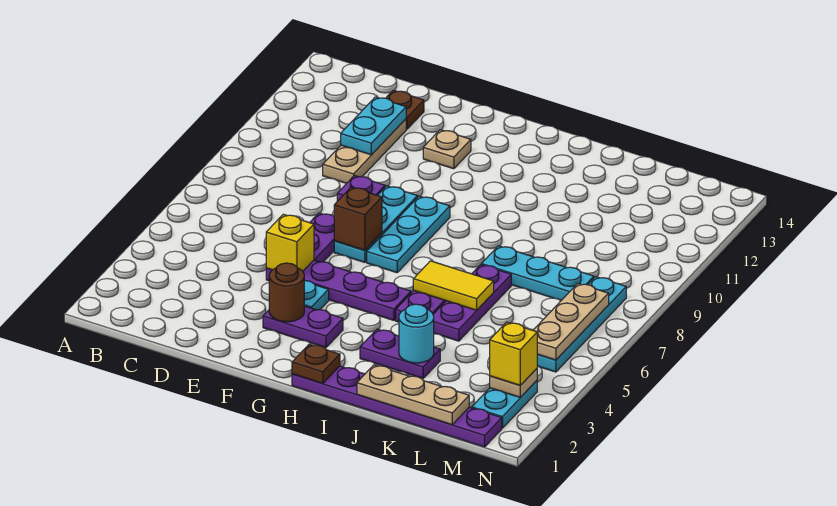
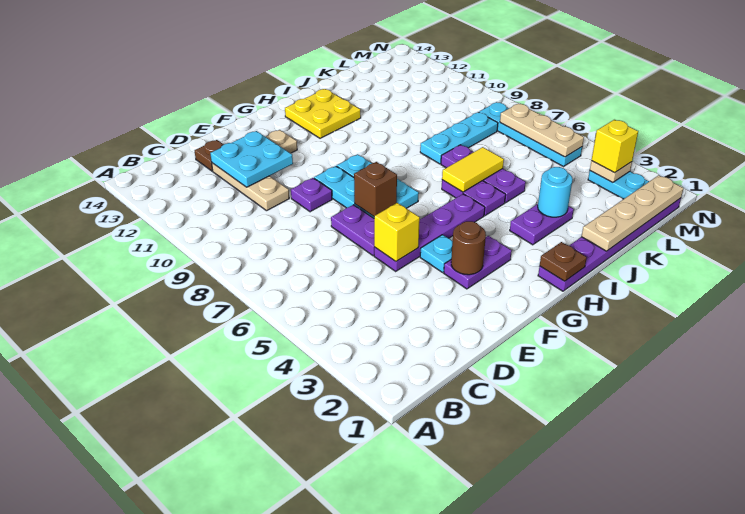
cyan 1x2 plate [341,97,406,155] -> cyan 2x2 plate [210,131,293,187]
none -> yellow 2x2 plate [285,89,361,138]
tan 1x3 plate [357,365,469,424] -> tan 1x4 plate [582,175,683,251]

